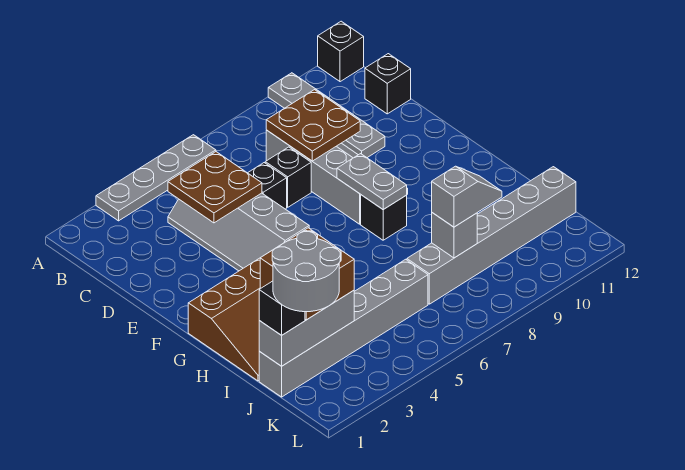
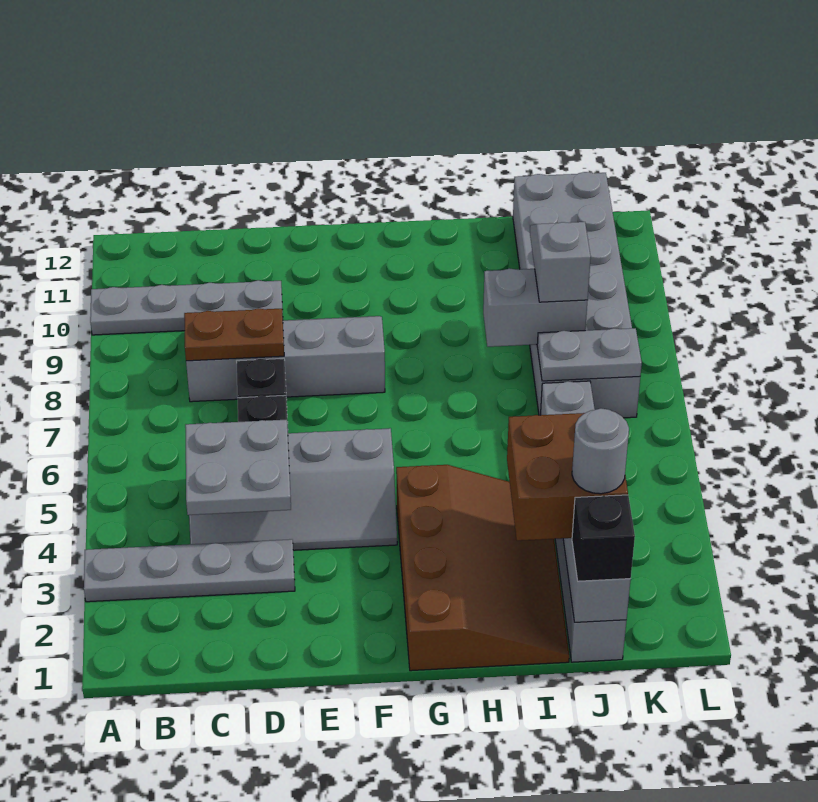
grey 1x4 plate [96,135,216,221] -> grey 1x4 plate turned to [84,539,295,602]
black 1x1 brick [318,21,364,82] -> none
brown 2x2 plate [168,152,262,223] -> grey 2x2 plate [185,420,291,515]
brown 2x2 plate [266,90,360,161] -> brown 1x2 plate [184,308,284,361]
black 1x1 brick [365,54,411,114] -> none
grey 1x2 plate [337,154,407,209] -> grey 1x2 plate moved to [537,328,642,381]
black 1x1 brick [361,195,407,240] -> none
grey 2x2 round brick [272,232,340,312] -> grey 1x1 round brick [572,408,629,494]
grey 1x6 brick [407,167,576,304] -> grey 2x6 brick [513,172,640,418]
grey 1x1 brick [432,213,477,258] -> grey 1x2 brick [483,268,588,347]

